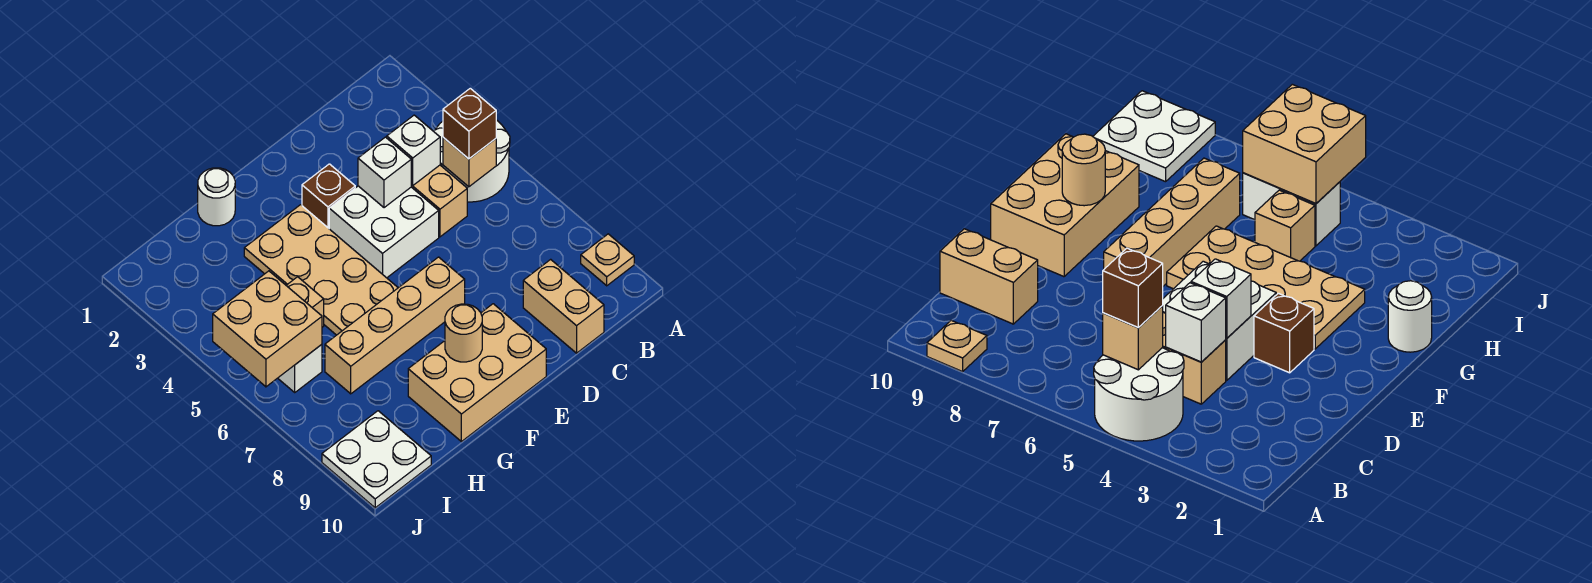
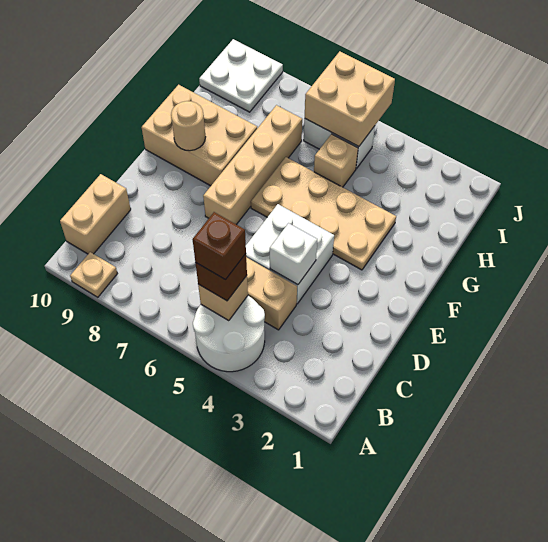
white 1x1 brick [387,115,440,186] -> none
tan 1x2 brick [523,259,604,353] -> tan 1x2 brick turned to [60,174,131,254]
brown 1x1 brick [302,164,355,228] -> brown 1x1 brick moved to [192,212,246,280]
tan 2x3 brick [408,304,546,442] -> tan 2x3 brick turned to [141,85,257,186]
white 1x1 round brick [198,168,235,226] -> none

